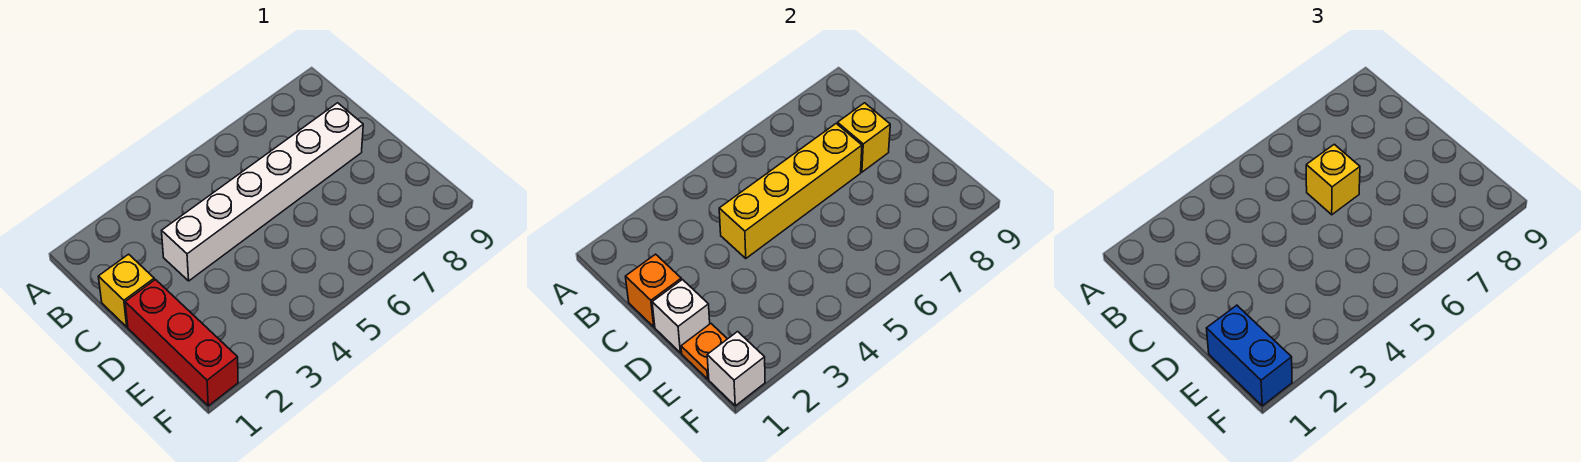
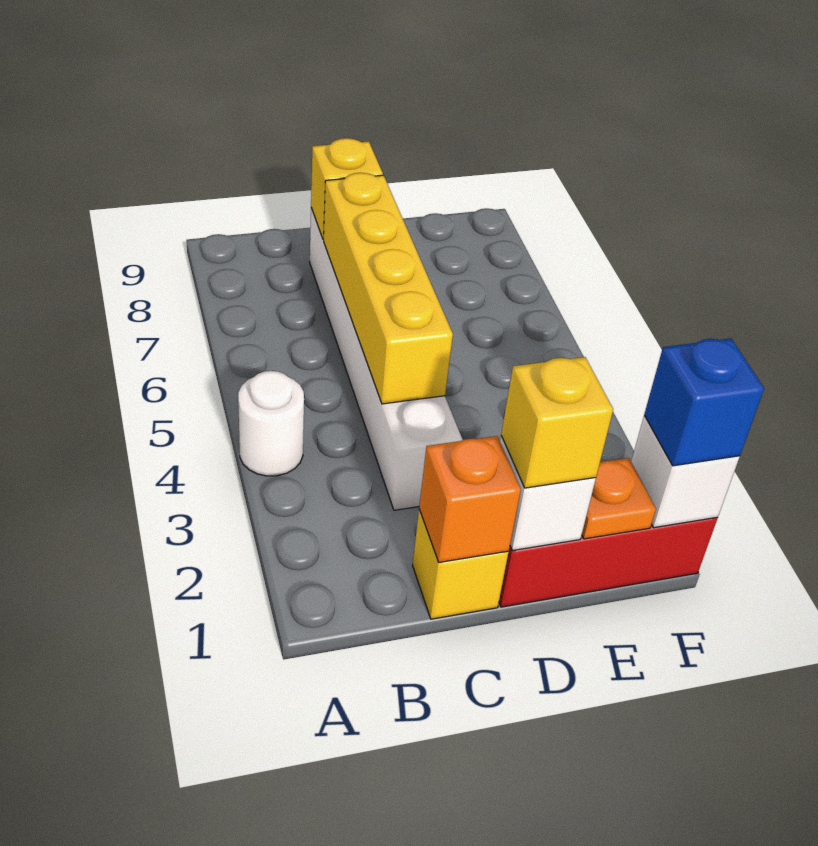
none -> white 1x1 round brick [238,371,304,476]
yellow 1x1 brick [1306,144,1360,215] -> yellow 1x1 brick moved to [501,357,613,488]
blue 1x2 brick [1206,305,1292,406] -> blue 1x1 brick [644,339,764,466]

